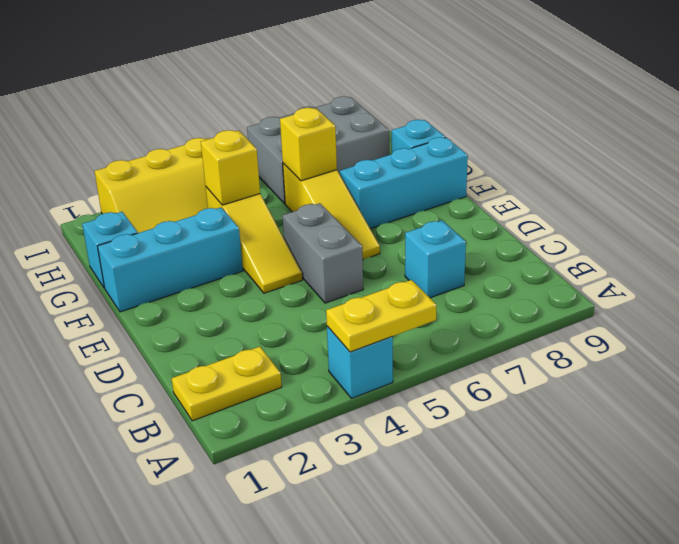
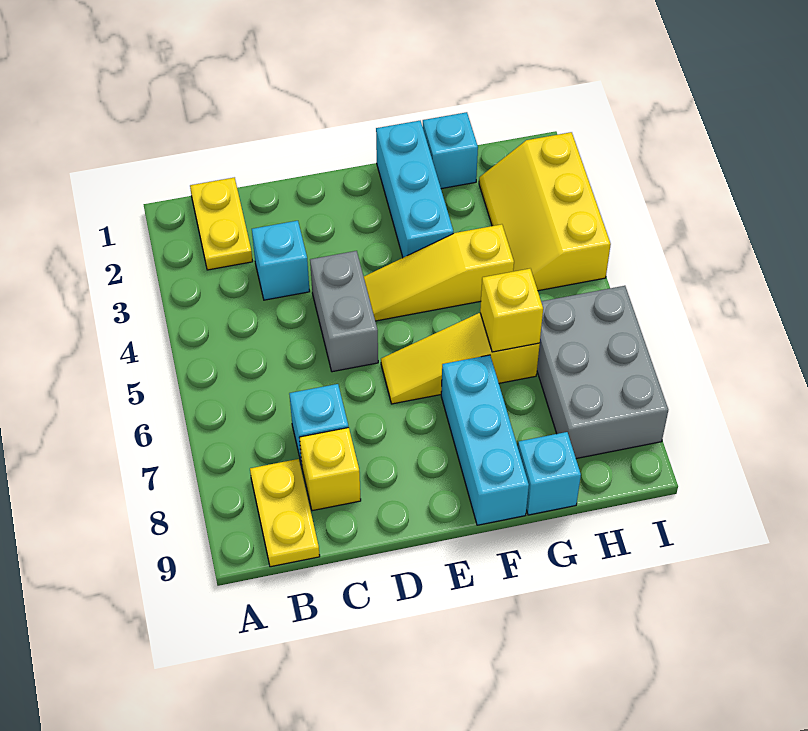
cyan 1x1 brick [327,326,393,398] -> cyan 1x1 brick moved to [252,221,310,300]
yellow 1x2 plate [326,280,436,352] -> yellow 1x2 plate moved to [250,459,320,567]
grey 1x2 brick [282,203,363,303] -> grey 1x2 brick turned to [310,251,378,372]
yellow 1x1 brick [201,130,260,205] -> yellow 1x1 brick moved to [299,427,361,511]

